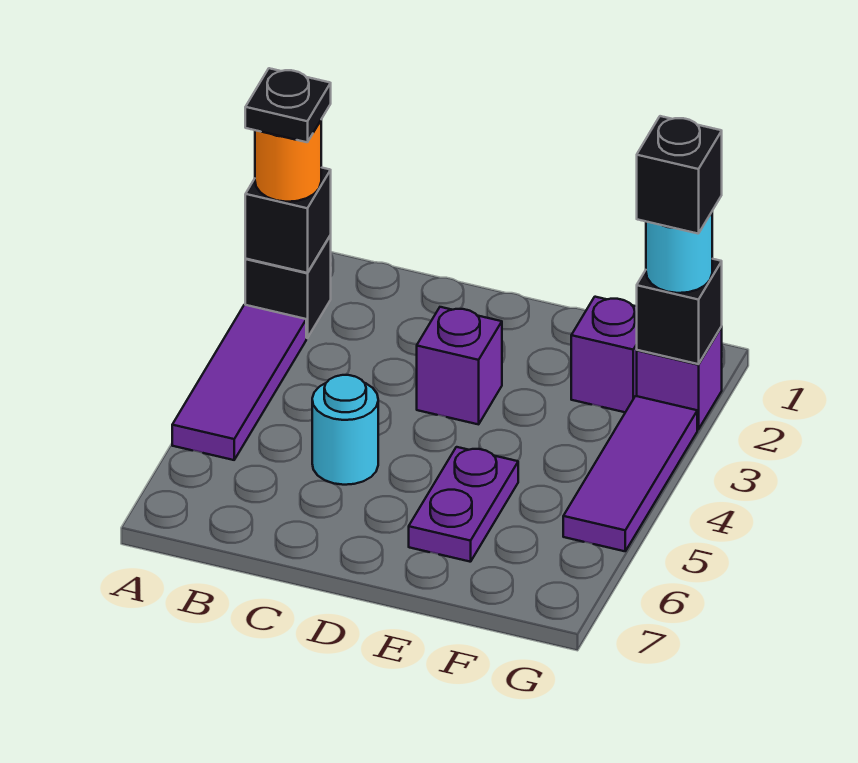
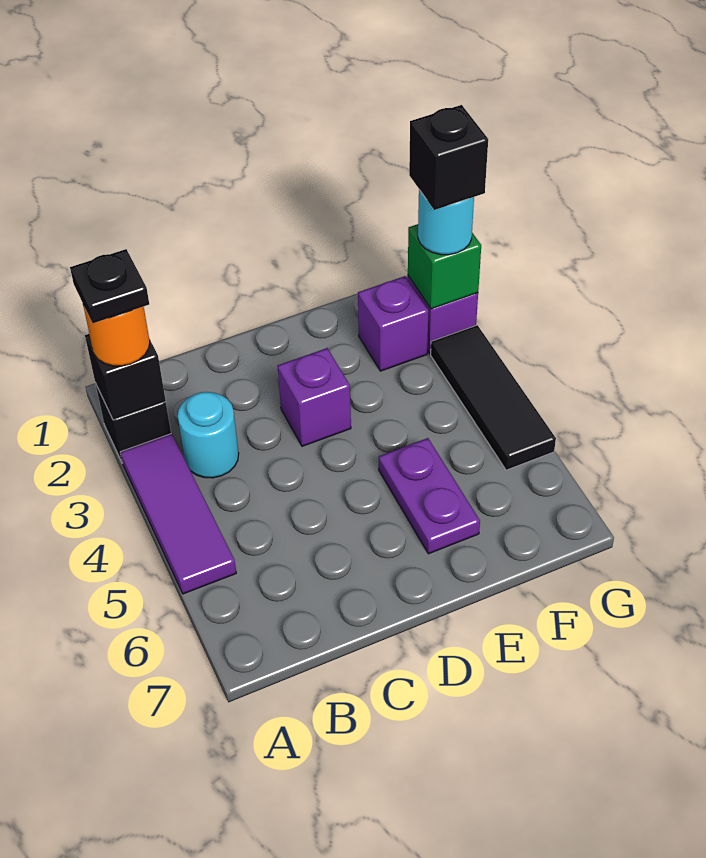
cyan 1x1 round brick [312,375,378,485] -> cyan 1x1 round brick moved to [178,392,239,478]
black 1x1 brick [637,259,722,364] -> green 1x1 brick [408,224,481,309]
purple 1x3 tile [563,396,697,551] -> black 1x3 tile [431,325,556,470]

